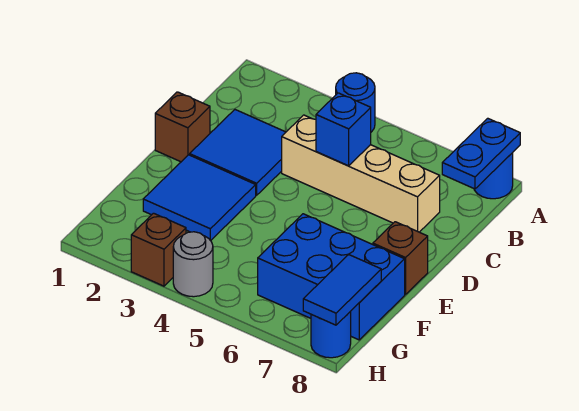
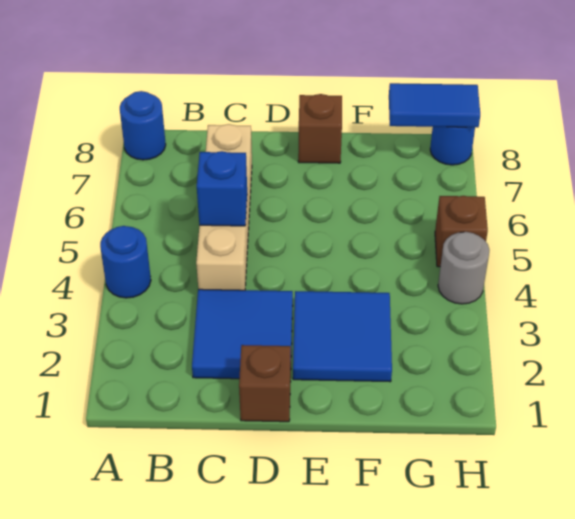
blue 1x2 plate [442,118,520,189] -> none
blue 2x3 brick [258,214,405,340] -> none
brown 1x1 brick [131,213,186,286] -> brown 1x1 brick moved to [435,196,488,267]

